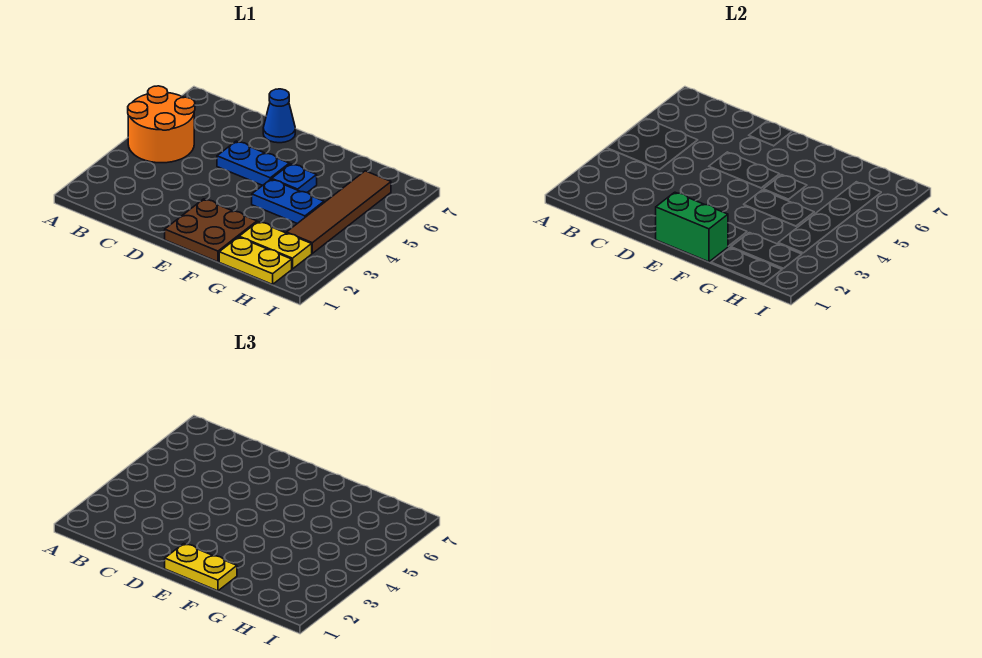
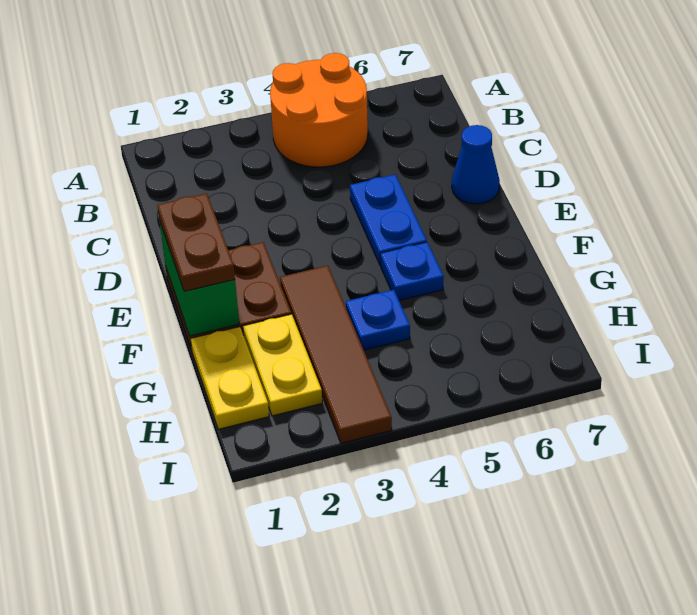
yellow 1x2 plate [165,544,237,591] -> brown 1x2 plate [157,194,235,291]
blue 1x2 plate [252,179,324,223] -> blue 1x1 plate [346,290,410,350]
brown 1x4 tile [286,171,391,253] -> brown 1x4 tile turned to [280,266,392,443]

